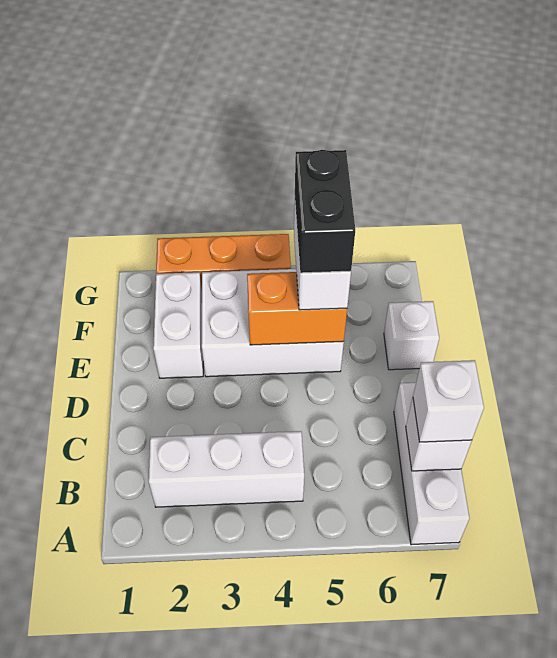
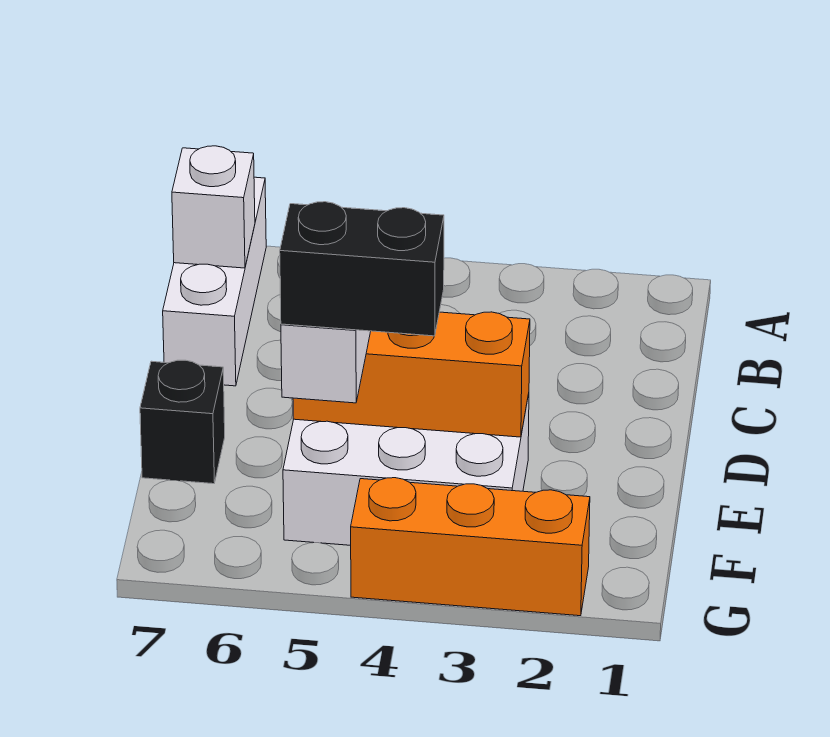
white 1x3 brick [149,431,304,507] -> none
white 1x1 brick [413,360,484,442] -> none
white 1x2 brick [153,272,203,378] -> none
orange 1x2 brick [247,272,347,345] -> orange 1x3 brick [293,312,530,437]
black 1x2 brick [295,150,355,273] -> black 1x2 brick turned to [280,202,444,336]
white 1x1 brick [384,301,439,370] -> black 1x1 brick [140,360,225,484]

